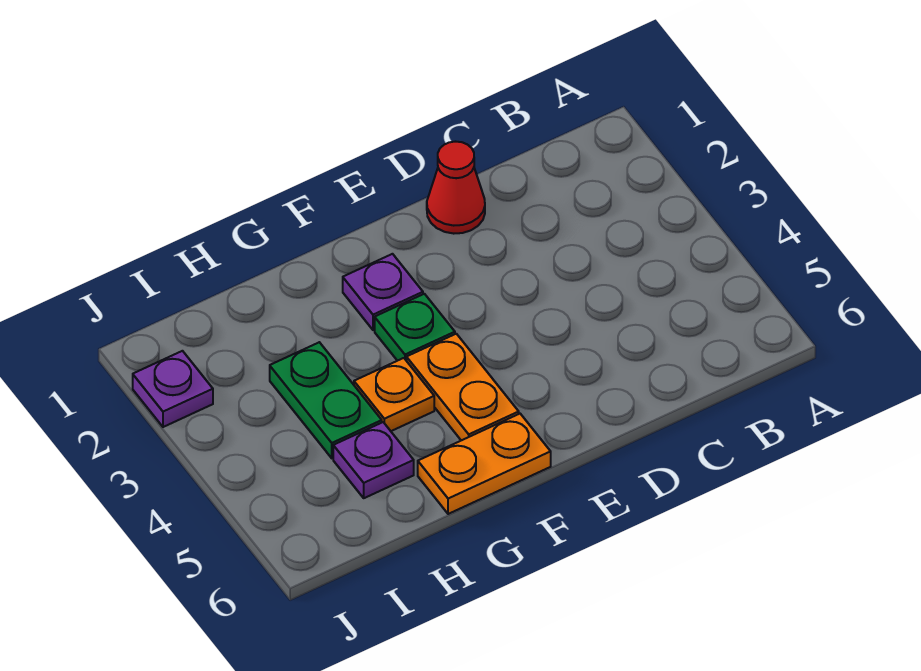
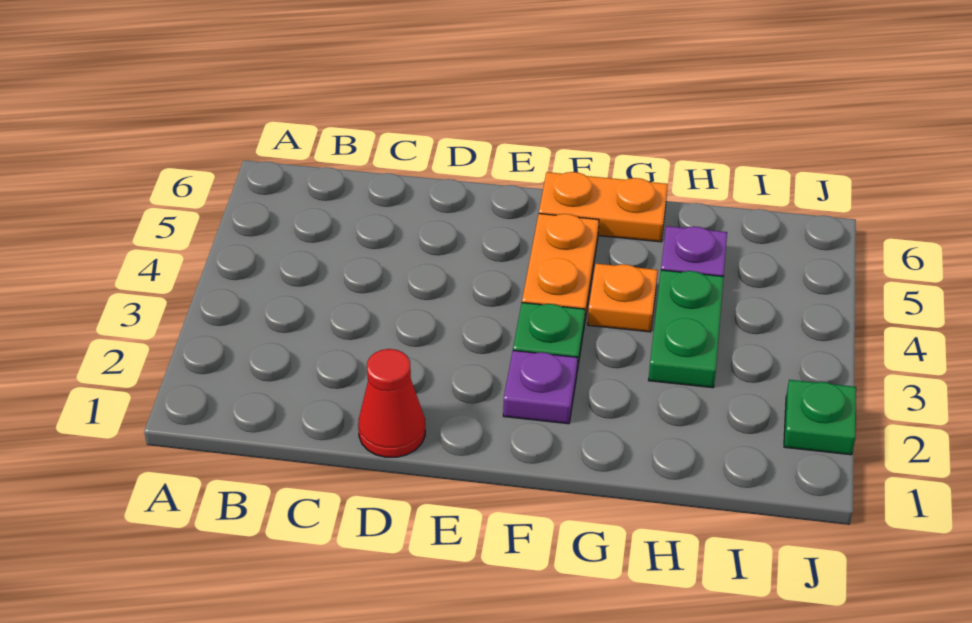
purple 1x1 plate [133,351,213,427] -> green 1x1 plate [784,380,856,455]

